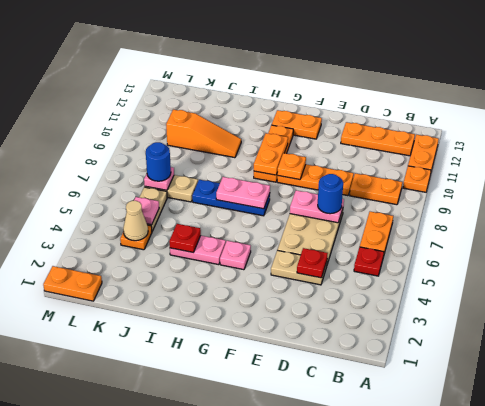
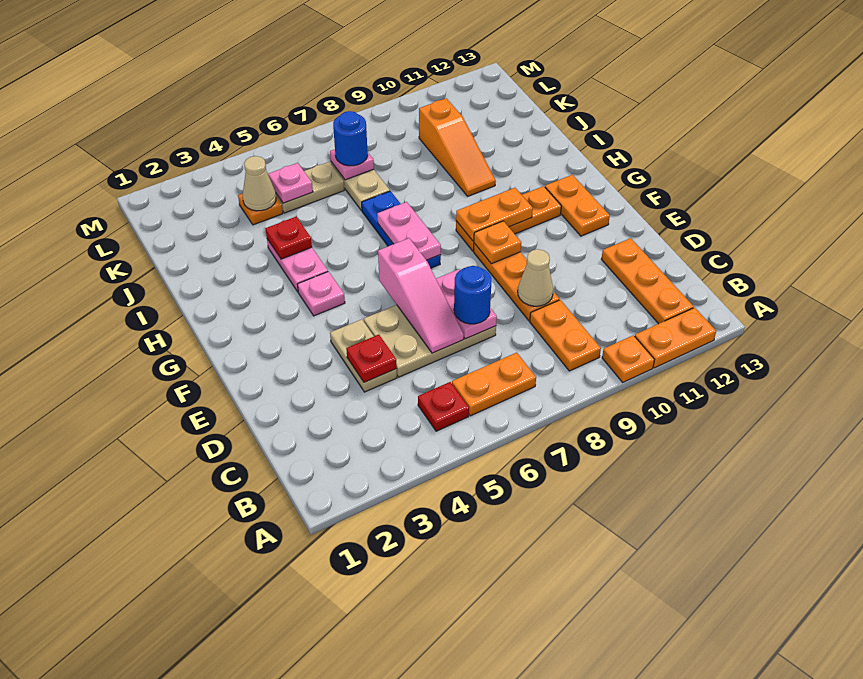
none -> pink 1x3 slope [378,238,464,353]
none -> tan 1x1 cone [518,249,553,306]
orange 1x2 plate [43,266,102,301] -> none

